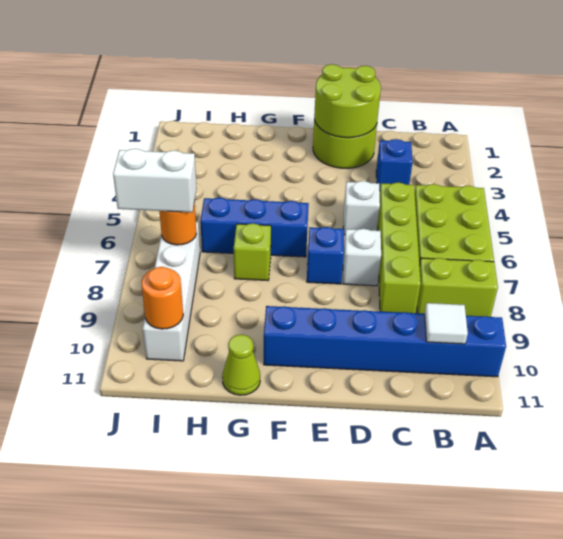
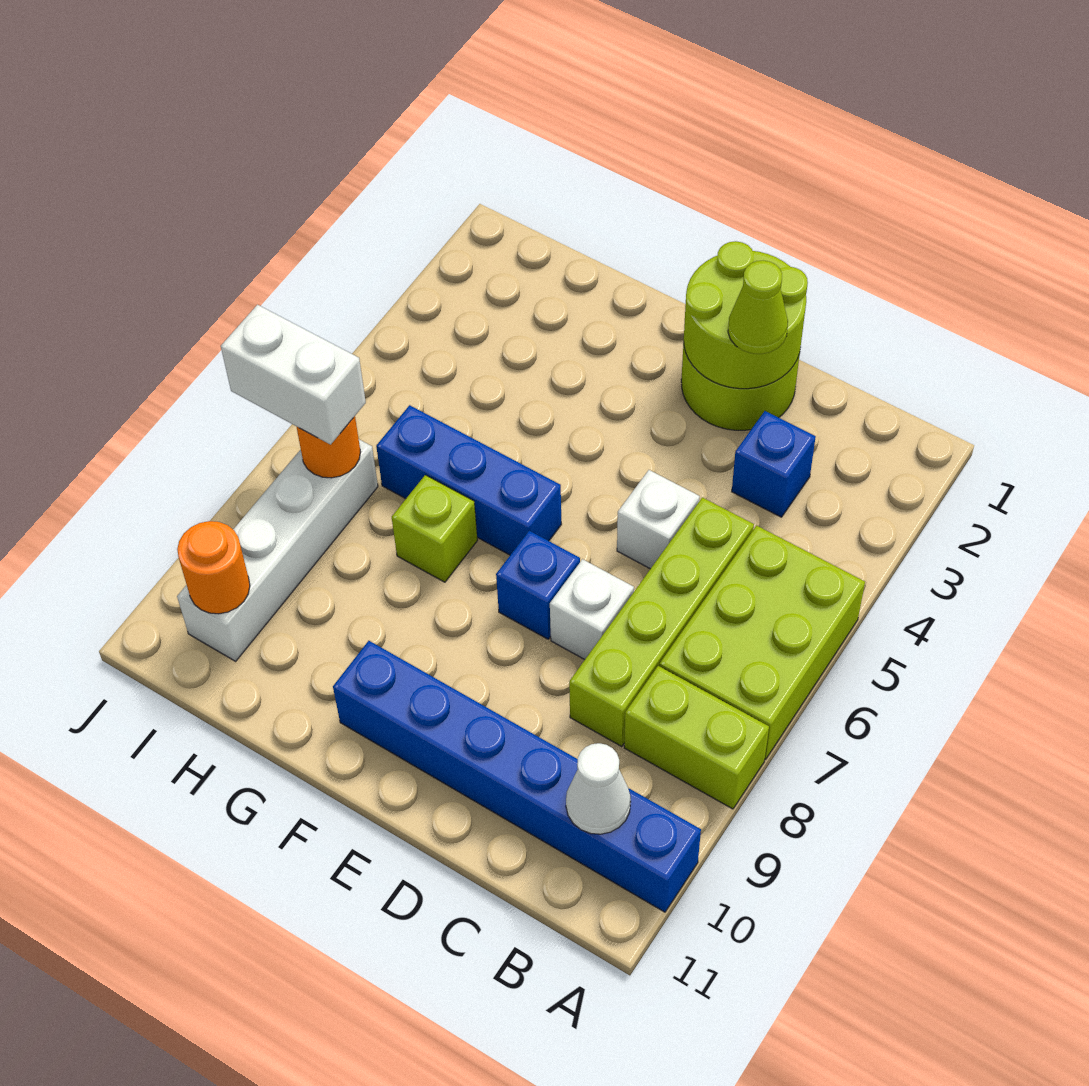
white 1x1 tile [425,303,468,344] -> white 1x1 cone [566,743,631,834]
lime 1x1 cone [222,335,260,395] -> lime 1x1 cone moved to [728,261,788,354]

